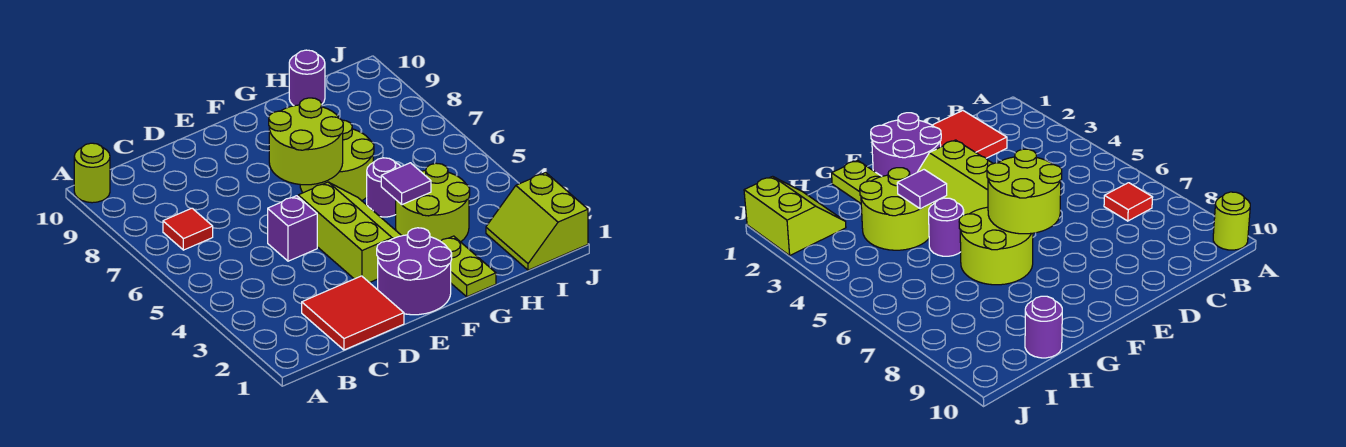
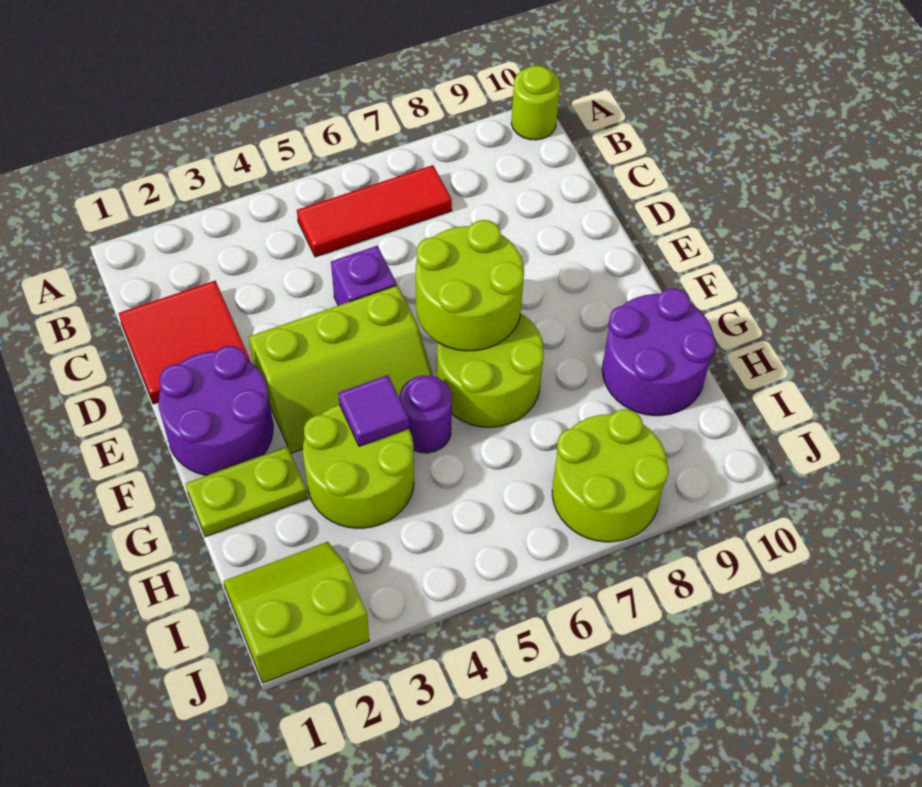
red 1x1 tile [163,208,213,250] -> red 1x3 tile [297,165,452,257]
purple 1x1 round brick [289,50,325,106] -> purple 2x2 round brick [602,288,716,416]
none -> lime 2x2 round brick [552,409,669,542]

